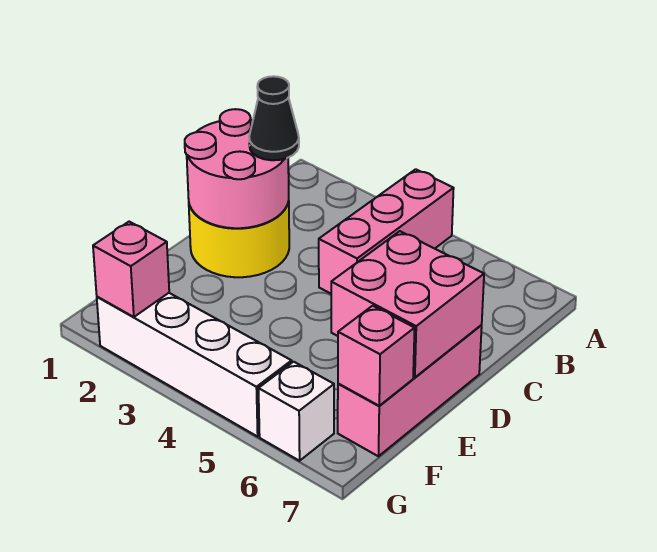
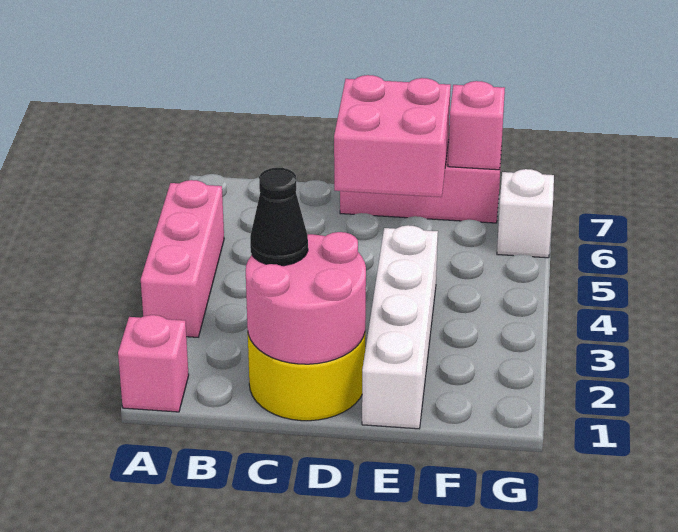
pink 1x3 brick [319,169,454,294] -> pink 1x3 brick turned to [141,180,224,337]
white 1x4 brick [97,293,292,437] -> white 1x4 brick moved to [362,225,438,429]
pink 1x1 brick [93,222,169,317] -> pink 1x1 brick moved to [118,315,189,412]

